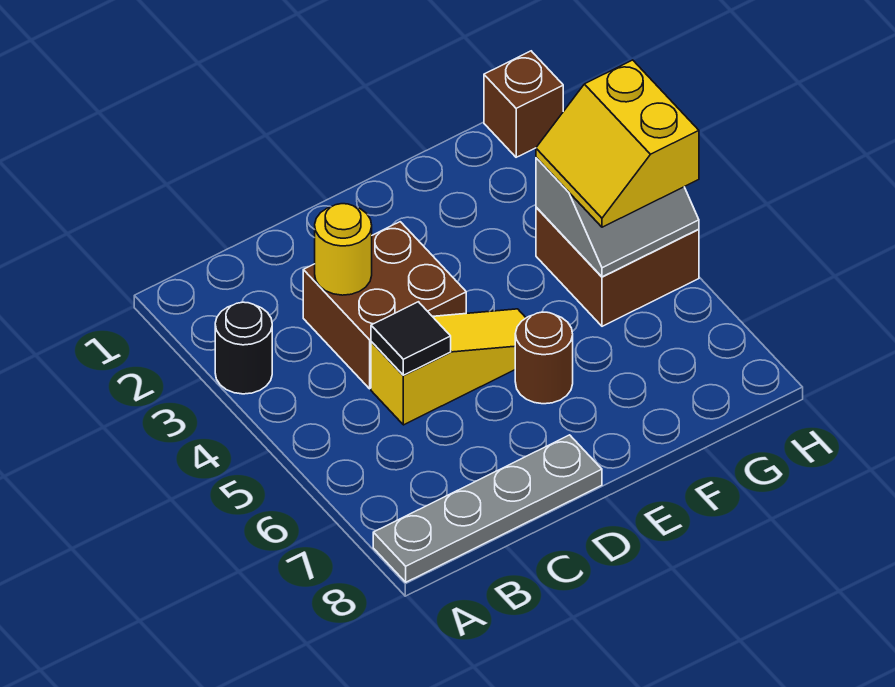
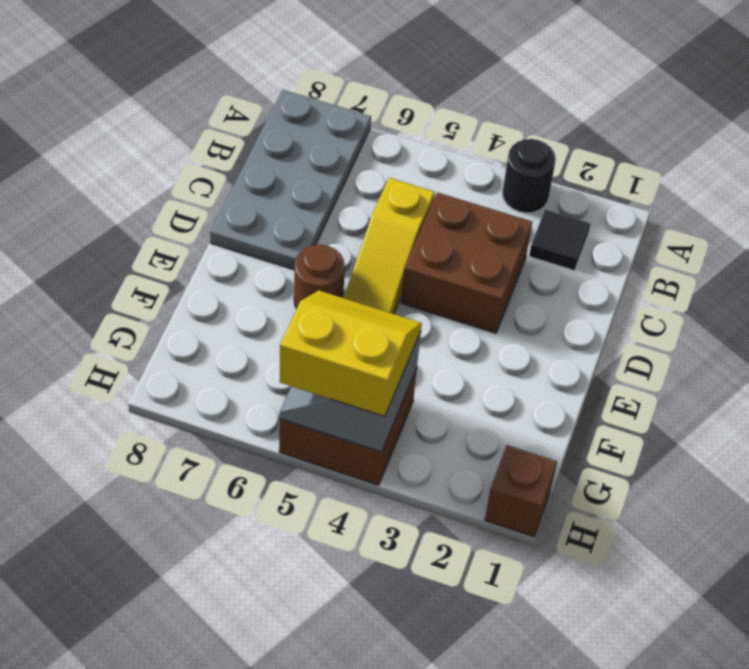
grey 1x4 plate [373,435,602,582] -> grey 2x4 plate [210,90,371,270]
yellow 1x1 round brick [315,204,372,295] -> none
black 1x1 tile [371,302,451,375] -> black 1x1 tile moved to [529,209,590,271]

